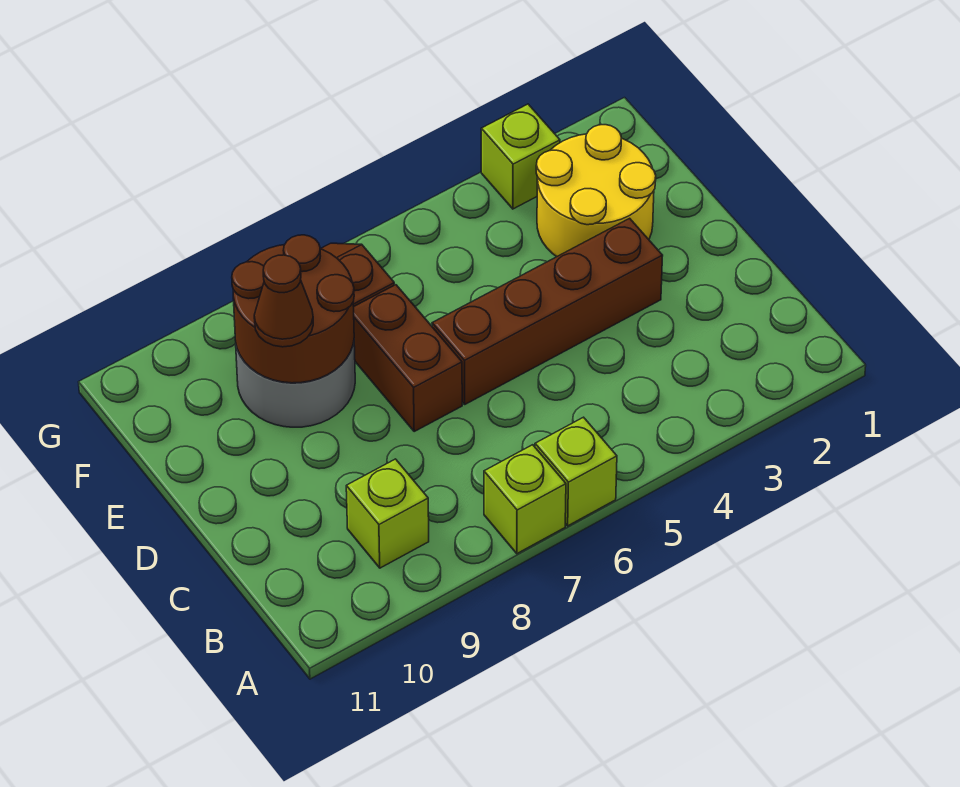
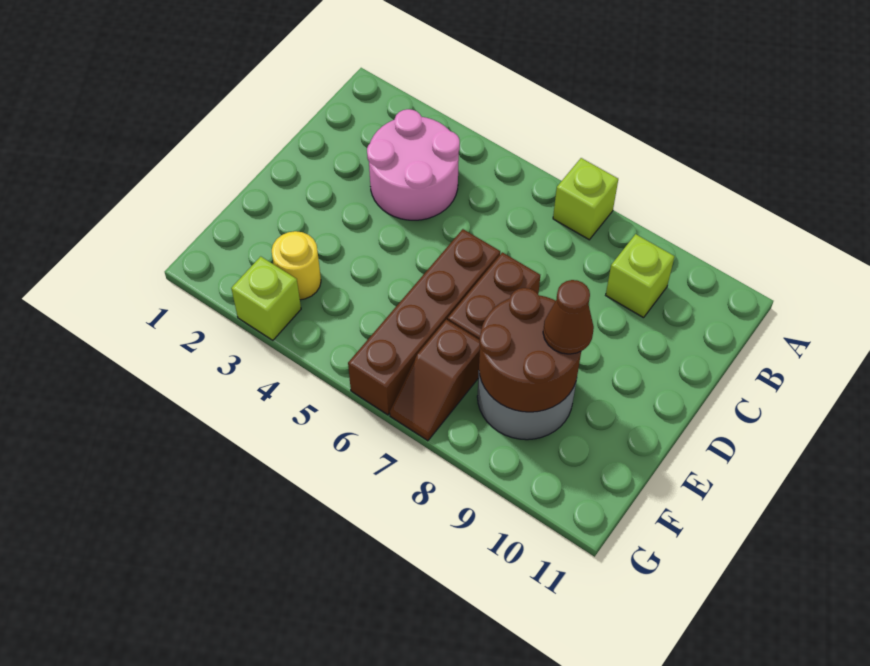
lime 1x1 brick [535,417,617,526] -> none
none -> pink 2x2 round brick [367,109,460,220]
brown 1x4 brick [432,218,663,404] -> brown 1x4 brick turned to [348,229,500,415]
yellow 2x2 round brick [536,125,656,256] -> yellow 1x1 round brick [272,231,321,300]

